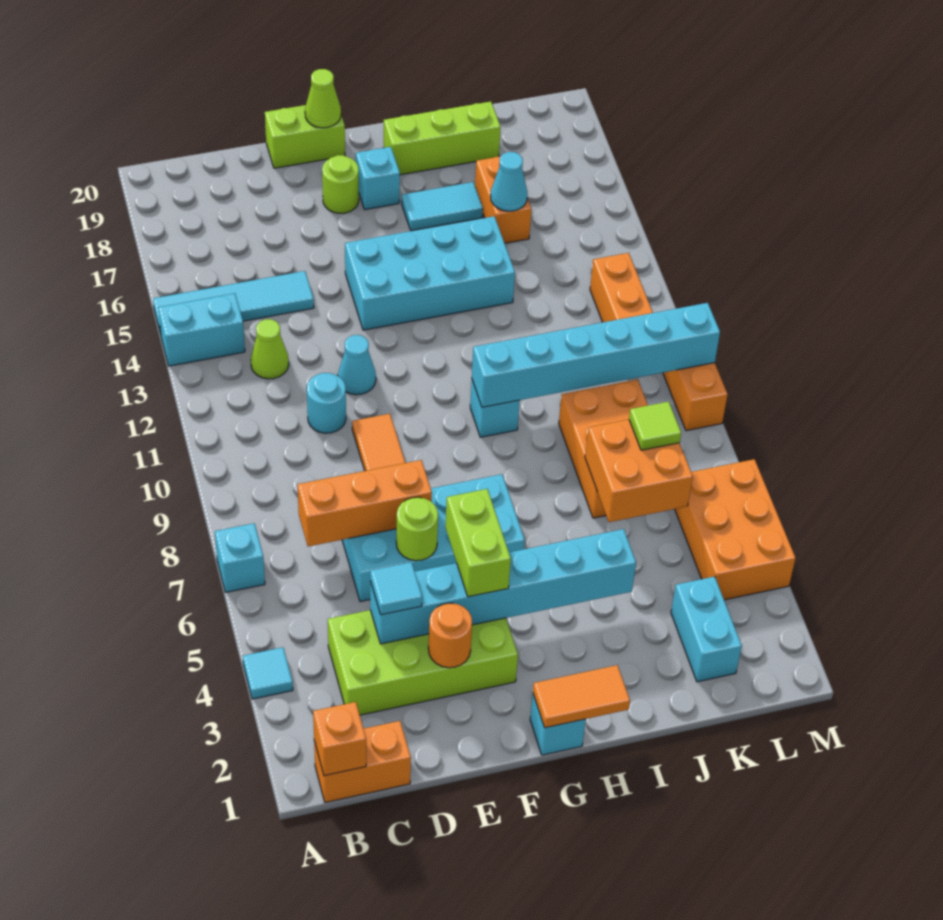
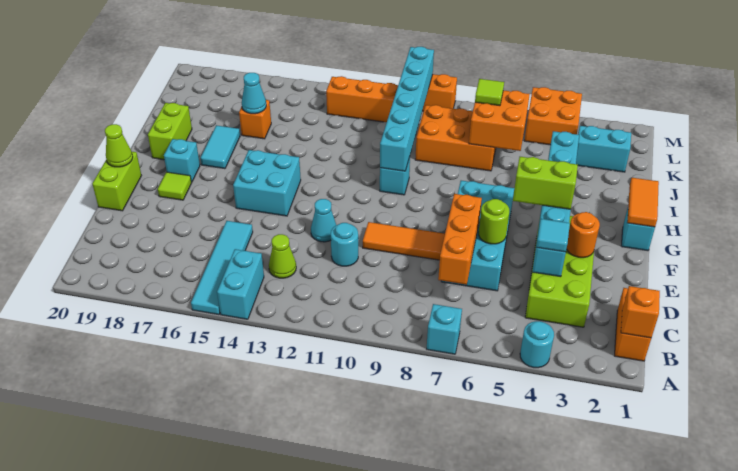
cyan 1x1 tile [243,647,293,699] -> cyan 1x1 round brick [520,321,554,368]
cyan 2x4 brick [345,216,515,330] -> cyan 2x2 brick [233,150,301,216]
lime 1x1 round brick [322,155,359,213] -> lime 1x1 tile [158,172,192,200]
lime 1x3 brick [384,101,501,175] -> lime 1x2 brick [148,103,192,160]
orange 1x2 brick [475,157,531,243] -> orange 1x1 brick [239,100,271,139]
orange 2x3 brick [675,459,796,600] -> orange 2x2 brick [524,87,582,145]

